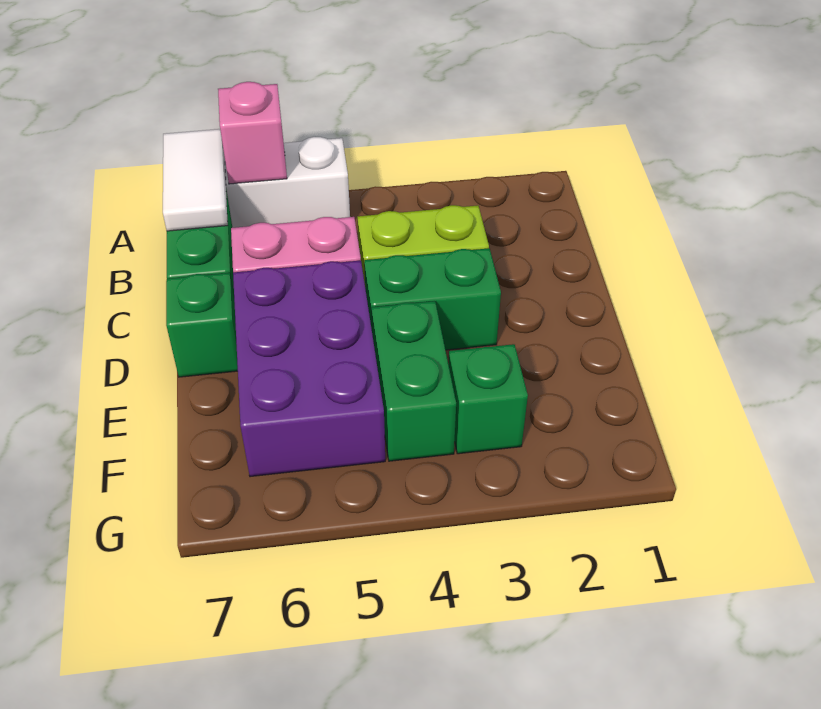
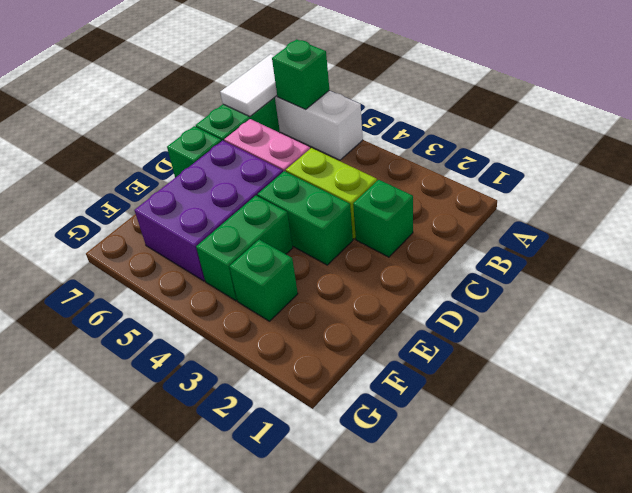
pink 1x1 brick [218,82,287,184] -> green 1x1 brick [272,39,329,109]
none -> green 1x1 brick [353,180,413,257]

